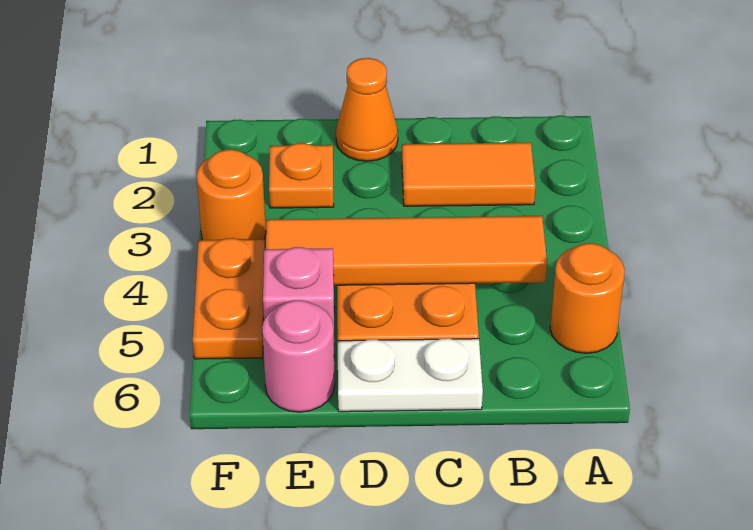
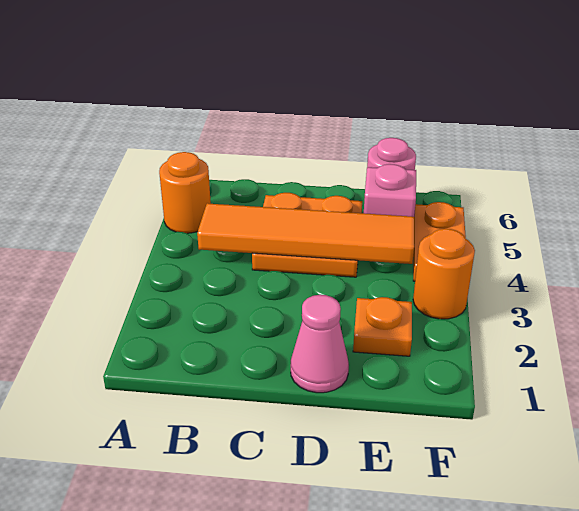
orange 1x2 tile [402,143,535,206] -> none
white 1x2 plate [338,338,483,412] -> none
orange 1x1 cone [336,58,398,161] -> pink 1x1 cone [291,295,349,393]

